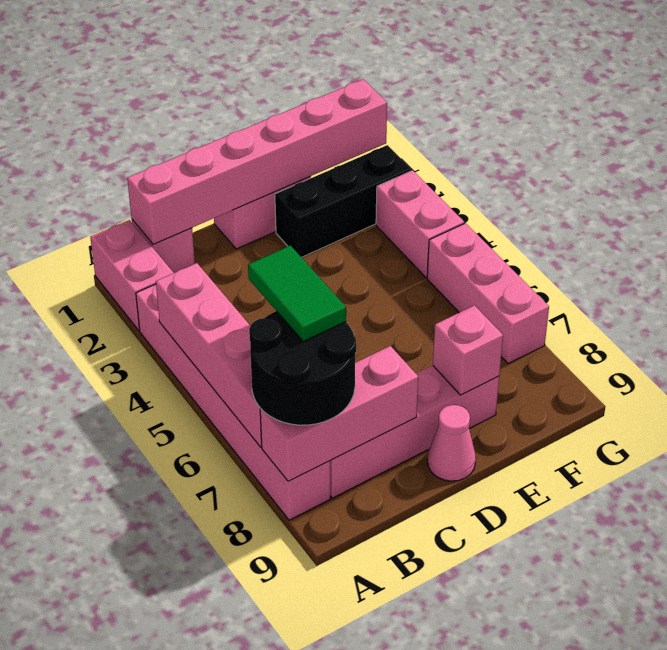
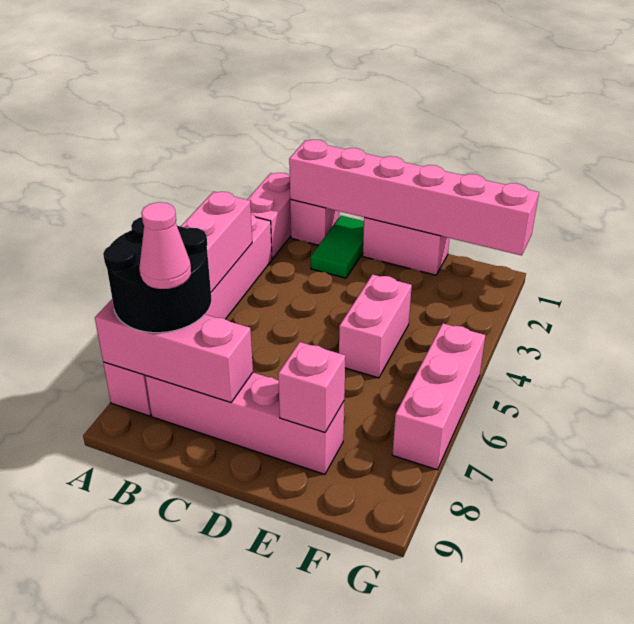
green 1x2 tile [248,246,346,342] -> green 1x2 tile moved to [311,216,364,278]
pink 1x1 cone [427,405,476,481] -> pink 1x1 cone moved to [139,202,191,289]
black 1x3 brick [275,145,412,257] -> none
pink 1x2 brick [376,170,464,278] -> pink 1x2 brick moved to [339,274,412,378]

